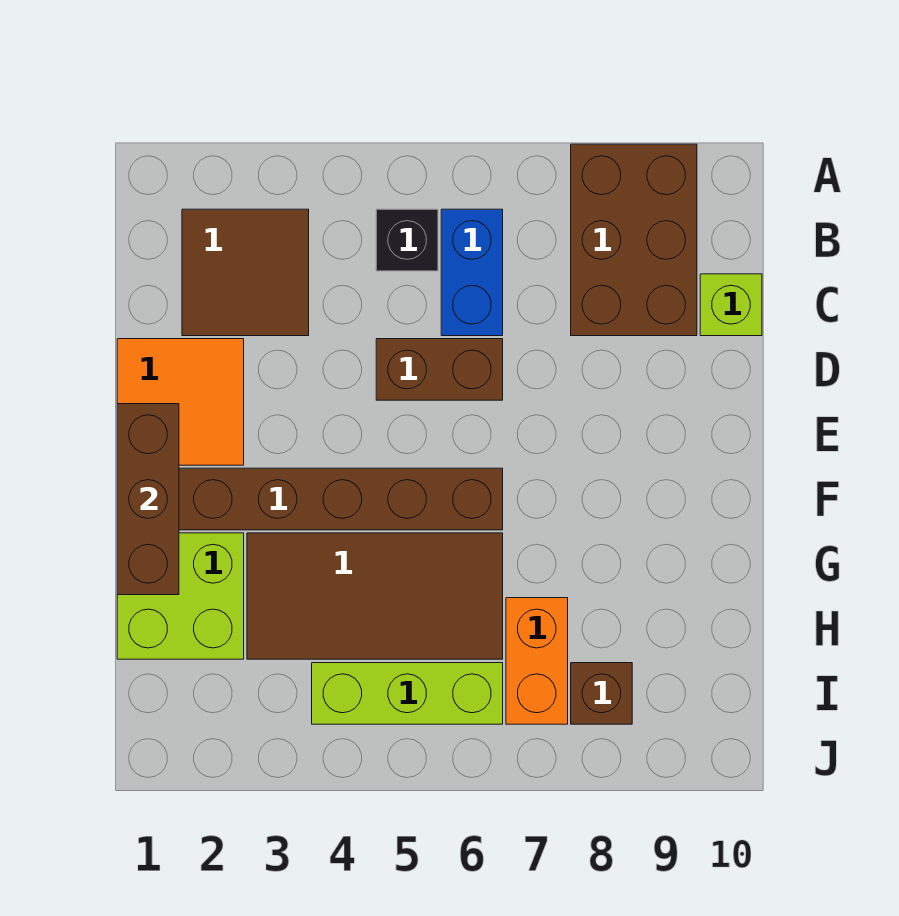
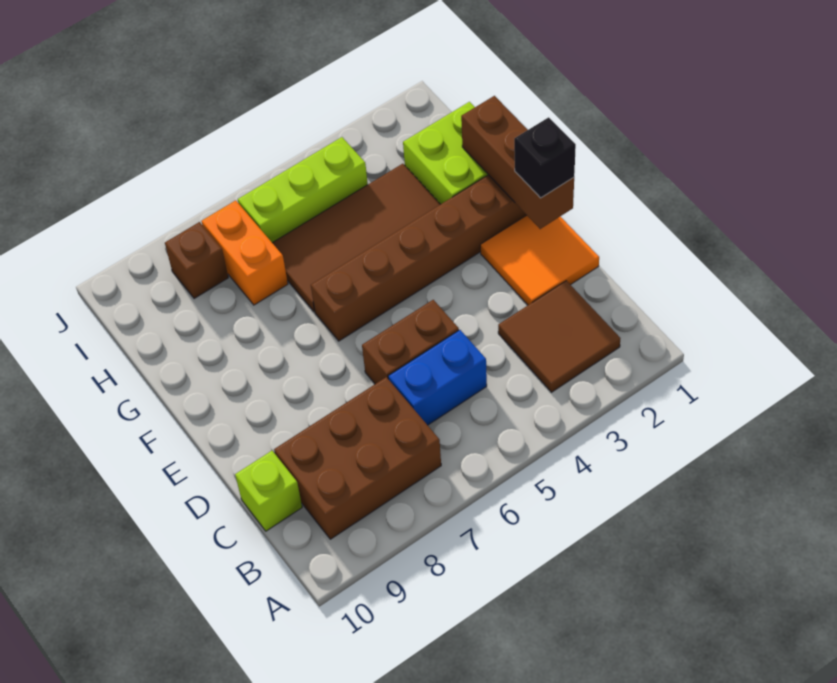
brown 2x3 brick [571,144,697,336] -> brown 2x3 brick turned to [274,377,441,539]
black 1x1 brick [376,209,438,271] -> black 1x1 brick moved to [514,117,576,198]
blue 1x2 brick [441,209,503,336] -> blue 1x2 brick turned to [388,330,487,425]

